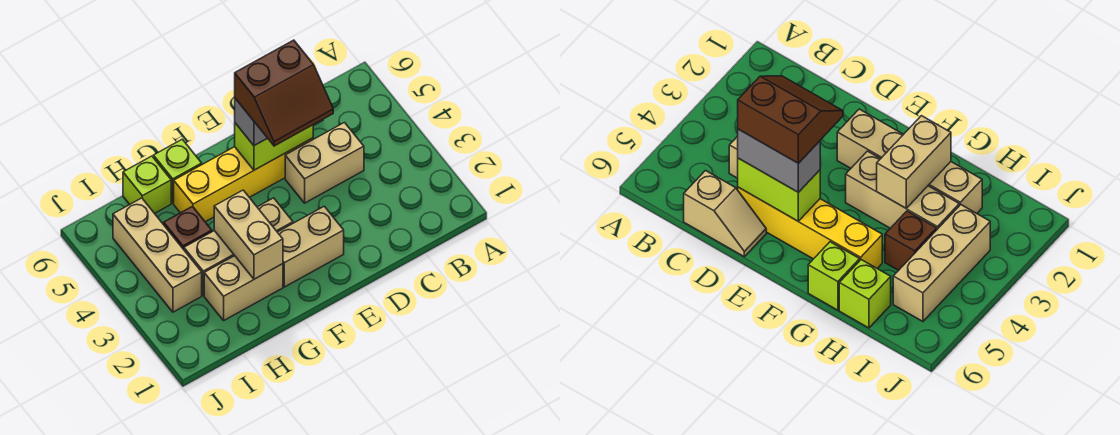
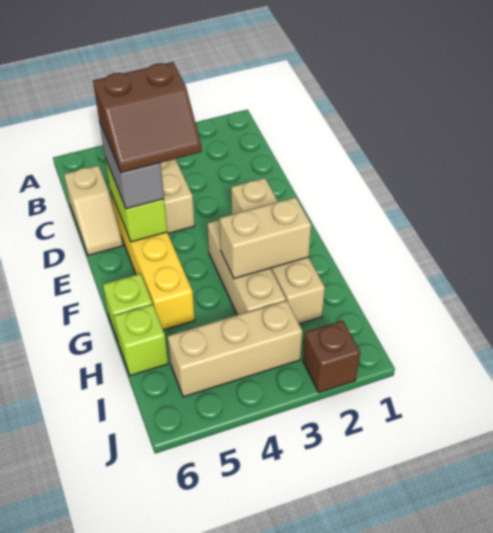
brown 2x2 slope [235,40,333,146] -> brown 2x2 slope turned to [93,62,202,173]
brown 1x1 brick [164,206,212,249] -> brown 1x1 brick moved to [303,321,360,393]

